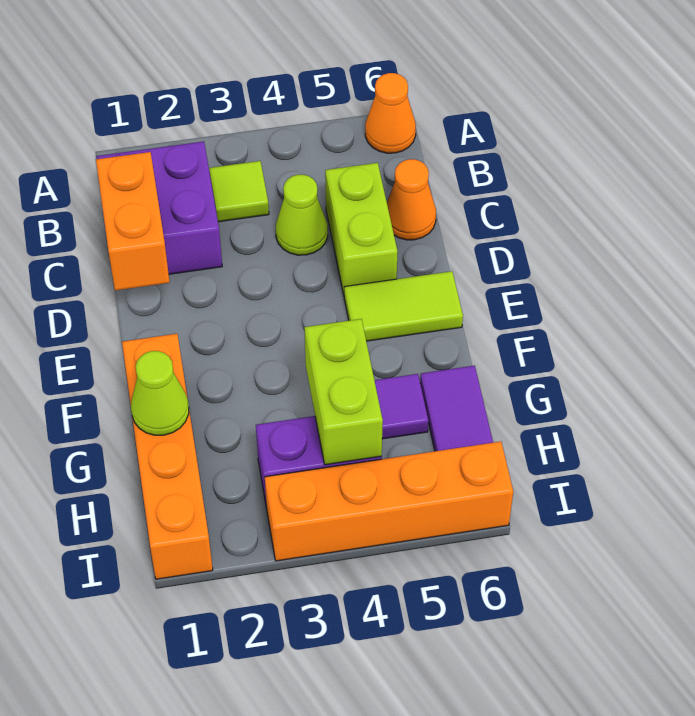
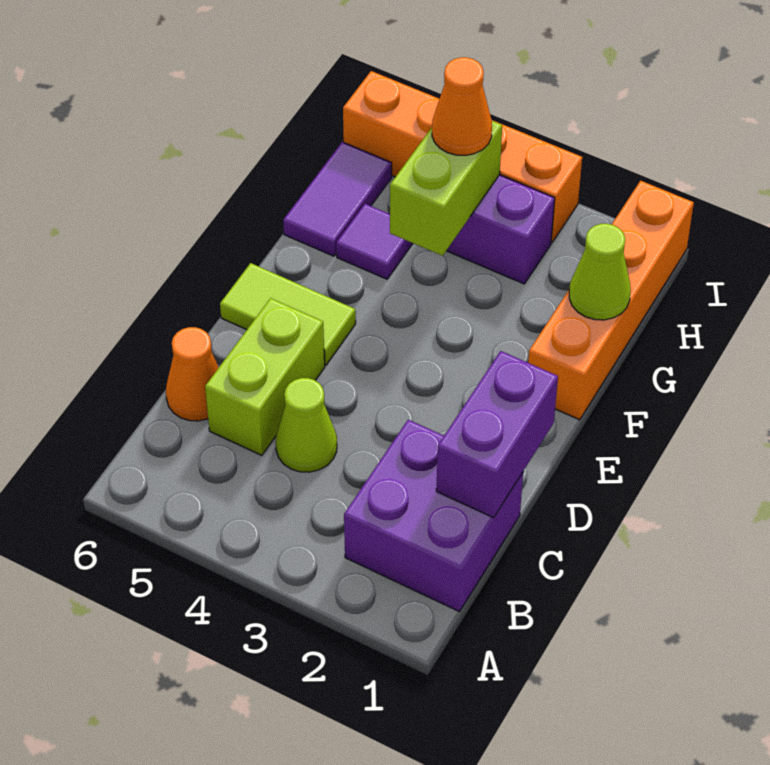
orange 1x1 cone [365,73,416,153] -> orange 1x1 cone moved to [432,57,492,155]
lime 1x1 tile [209,161,269,222] -> none
orange 1x2 brick [96,152,170,290] -> purple 1x2 brick [436,351,558,518]

